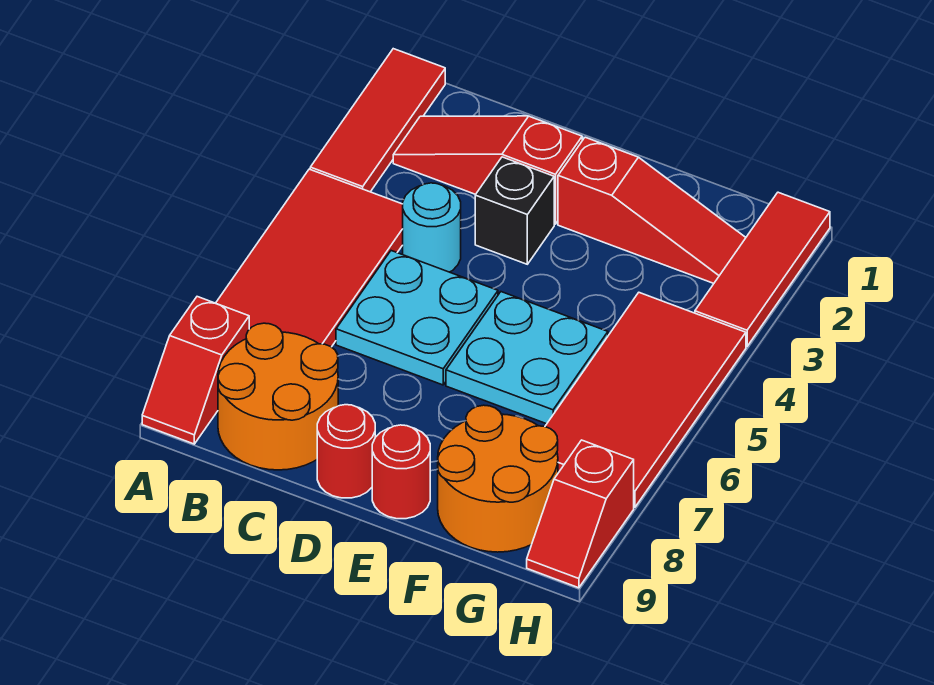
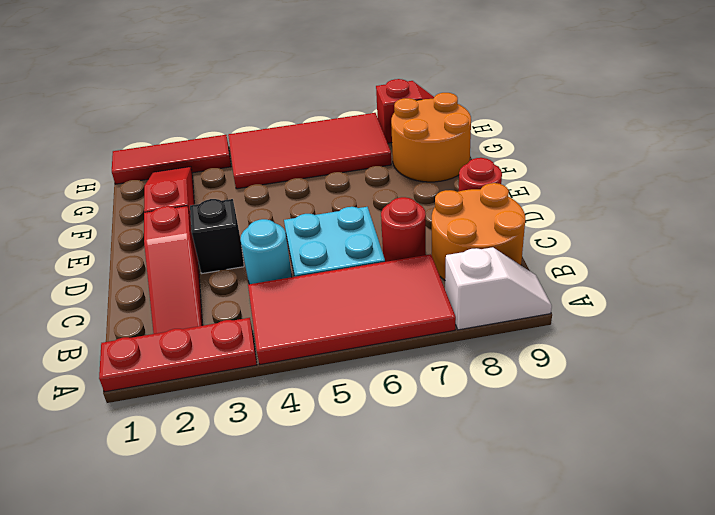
red 1x3 tile [310,49,445,192] -> red 1x3 plate [99,318,257,392]
red 1x2 slope [142,297,249,444] -> white 1x2 slope [445,247,552,330]
cyan 2x2 plate [446,292,608,424] -> none
red 1x1 round brick [372,425,430,519] -> red 1x1 round brick moved to [381,197,426,262]

